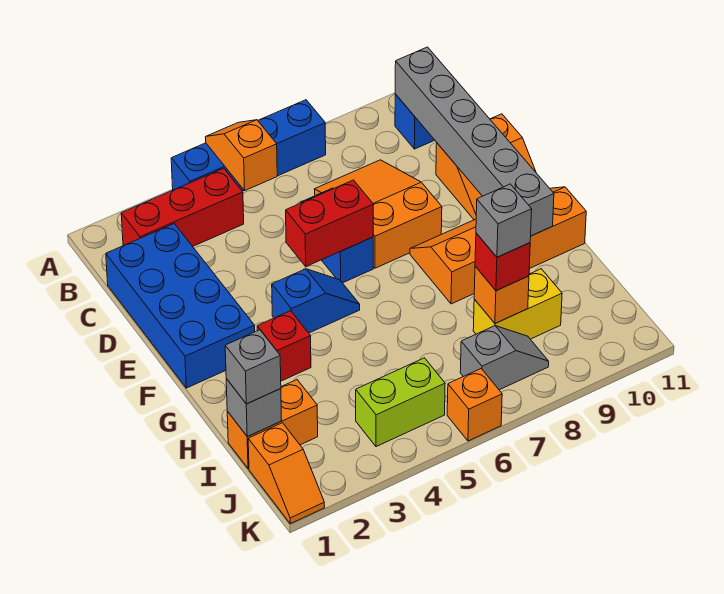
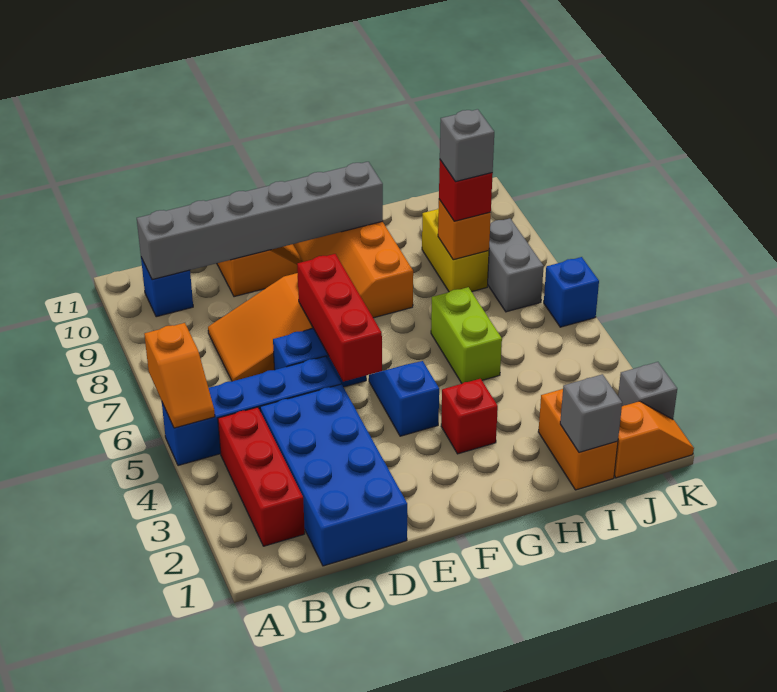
blue 1x4 brick [171,100,326,191] -> blue 1x4 brick turned to [162,356,341,466]
orange 1x2 slope [206,120,277,190] -> orange 1x2 slope turned to [144,323,215,428]
blue 2x4 brick [106,224,255,388] -> blue 2x4 brick turned to [260,384,407,566]
red 1x2 brick [286,180,373,266] -> red 1x3 brick [297,254,382,382]
grey 1x1 brick [225,330,281,404] -> grey 1x1 brick moved to [618,362,677,419]
lime 1x2 brick [356,358,445,447] -> lime 1x2 brick moved to [431,287,502,383]
grey 1x2 slope [460,326,549,390] -> grey 1x2 brick [488,218,544,312]
orange 1x1 brick [447,369,502,441] -> blue 1x1 brick [544,257,599,327]

